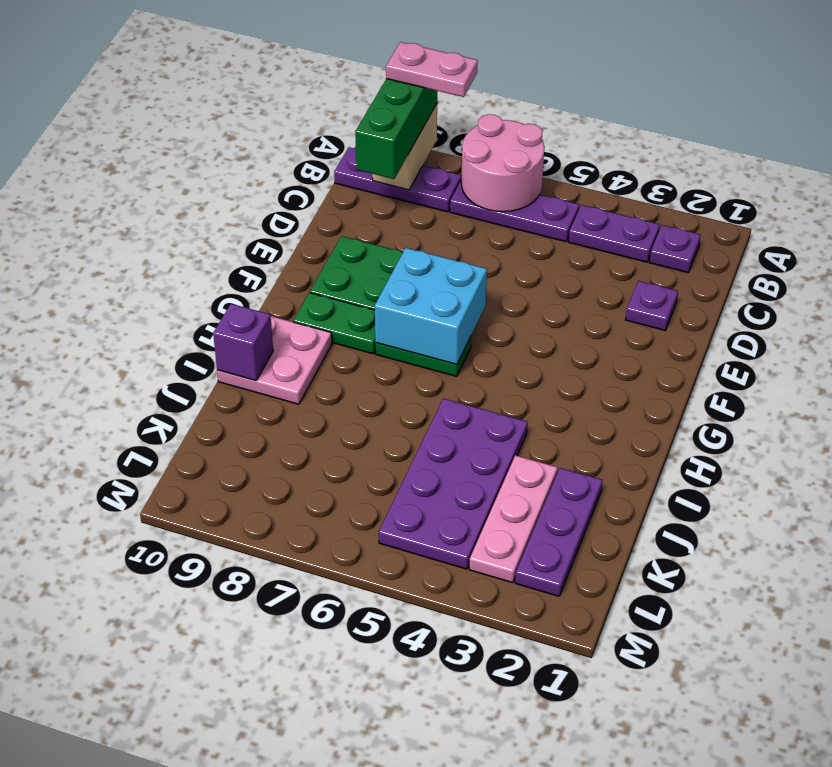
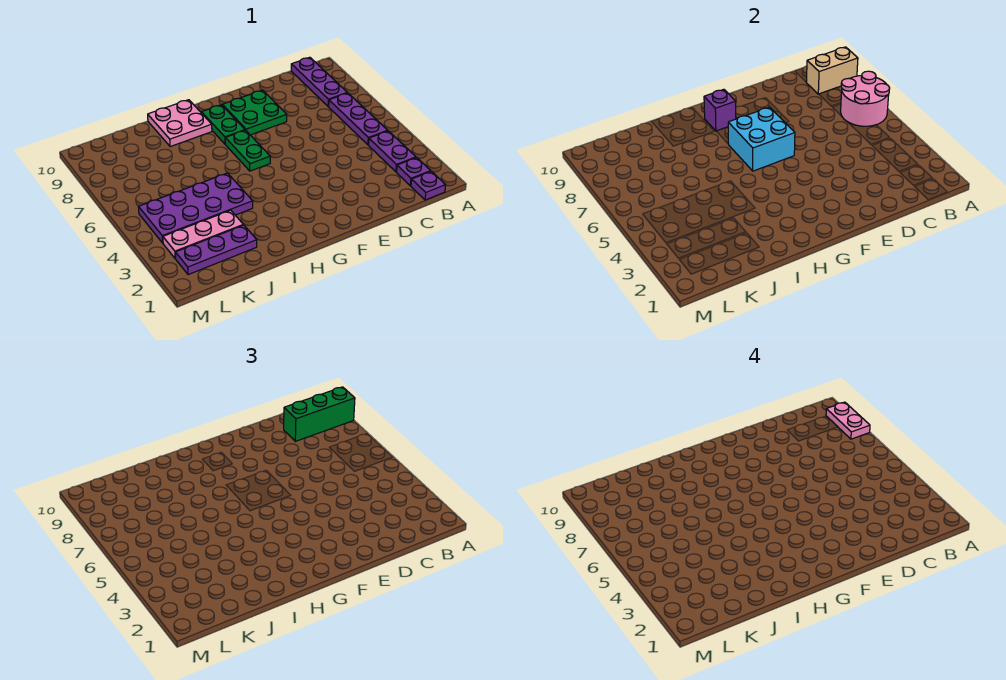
purple 1x1 plate [626,281,678,330] -> purple 1x1 plate moved to [411,171,446,200]
purple 1x1 brick [213,304,273,381] -> purple 1x1 brick moved to [704,89,736,131]

